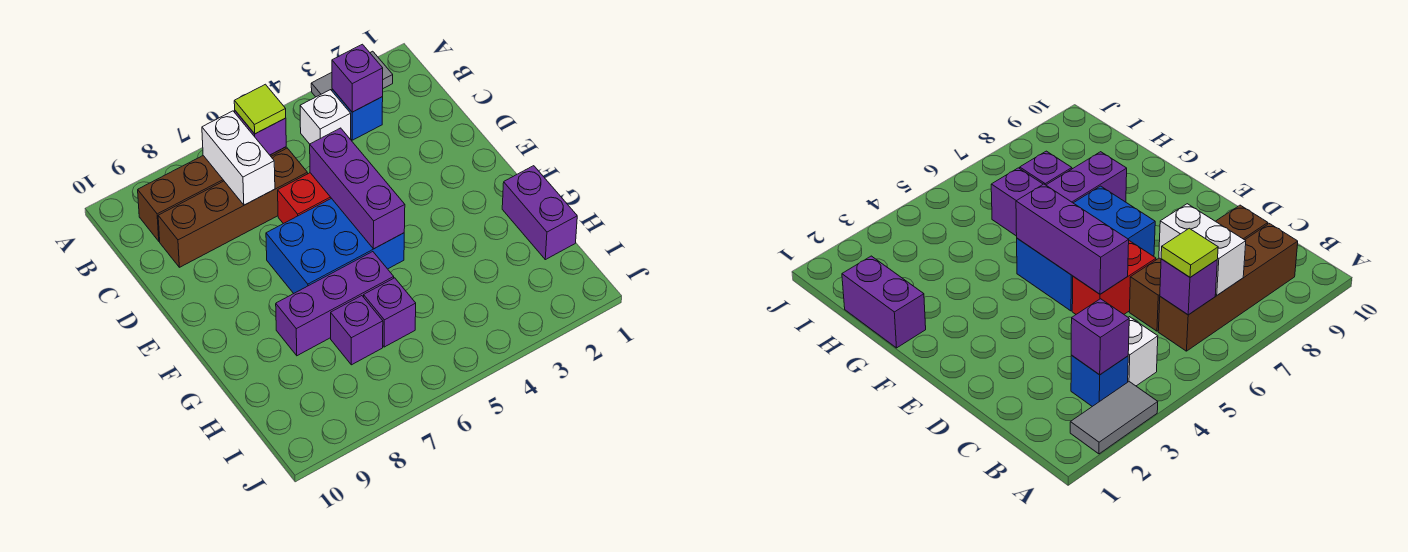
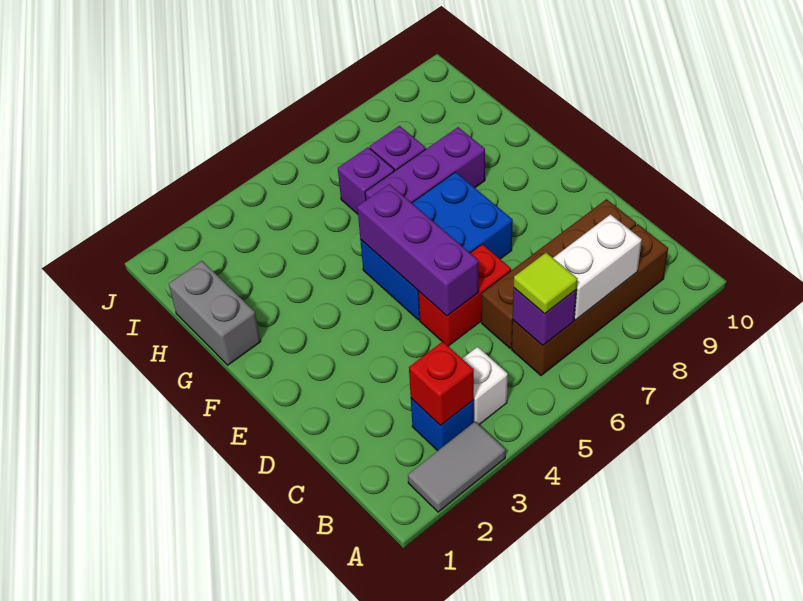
purple 1x1 brick [332,44,383,112] -> red 1x1 brick [409,341,474,426]
white 1x2 brick [202,111,275,205] -> white 1x2 brick turned to [553,215,642,320]
purple 1x2 brick [502,166,577,260] -> grey 1x2 brick [169,261,261,365]

